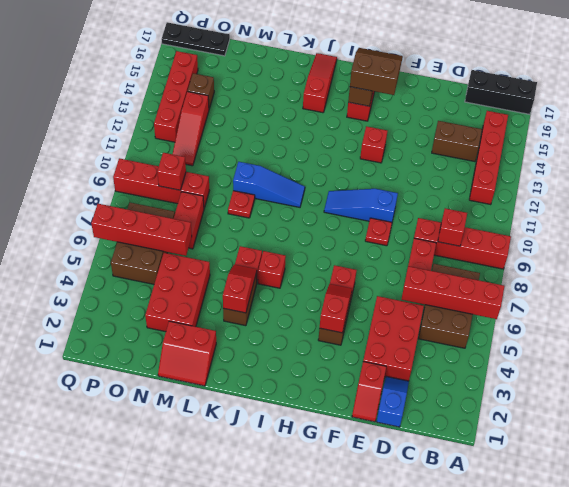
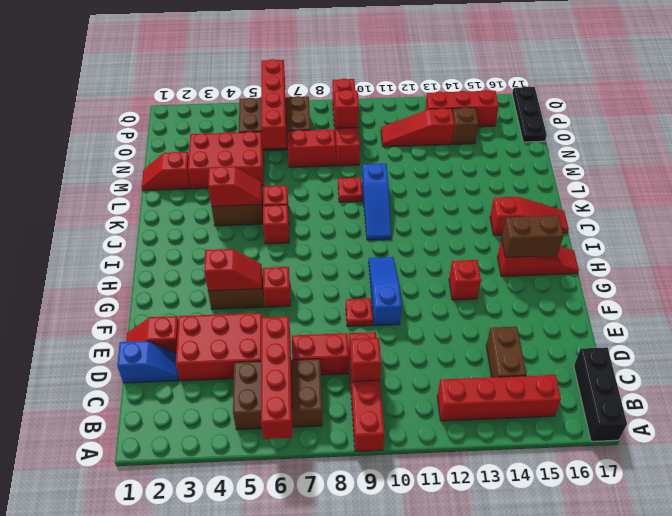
brown 2x2 slope [350,48,403,95] -> none
red 2x2 slope [158,321,216,386] -> red 1x2 slope [142,152,191,191]
red 1x4 brick [154,51,198,142] -> red 1x3 brick [425,90,499,127]

